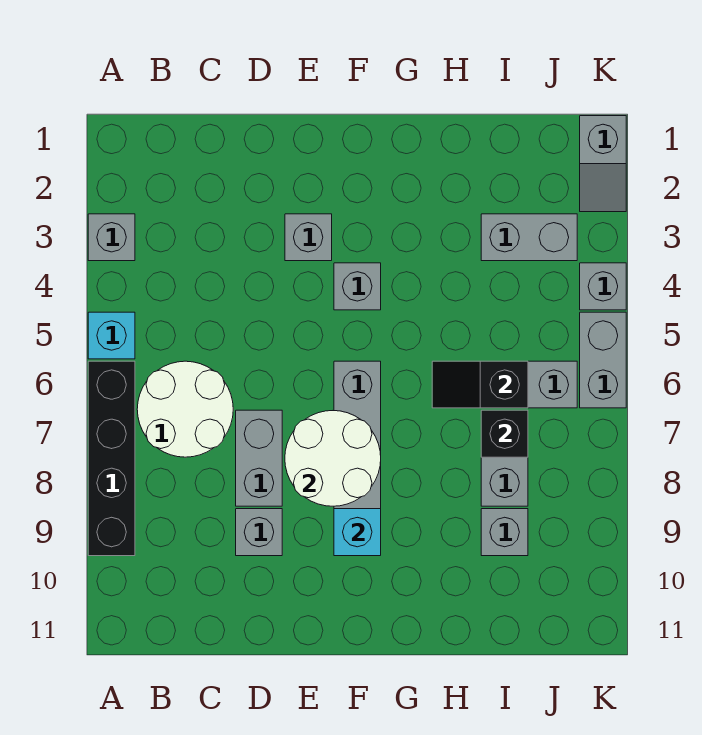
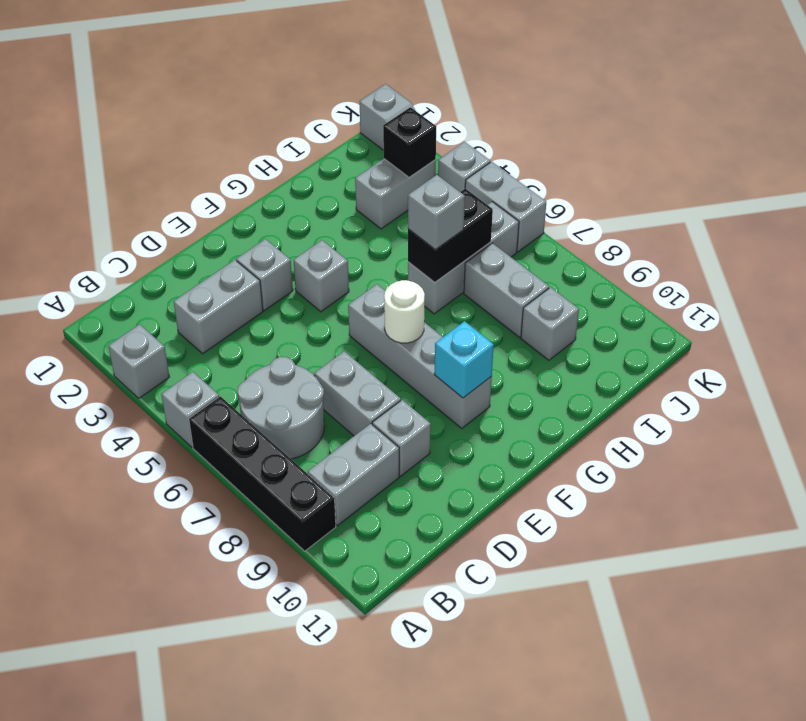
cyan 1x1 brick [88,312,135,359] -> grey 1x1 brick [161,372,219,447]
white 2x2 round brick [137,361,233,457] -> grey 2x2 round brick [237,357,324,459]
none -> grey 1x2 brick [308,424,399,526]
none -> grey 1x2 brick [174,260,263,354]
white 2x2 round brick [285,411,381,506] -> white 1x1 round brick [384,280,425,343]
black 1x2 slope [432,361,528,408] -> black 1x2 brick [408,189,493,282]
none -> grey 1x1 brick [408,175,465,250]
black 1x1 brick [481,410,528,457] -> black 1x1 brick moved to [383,107,436,177]

